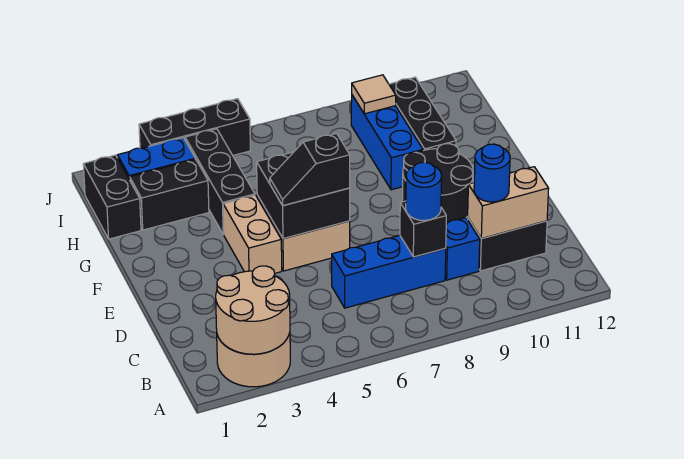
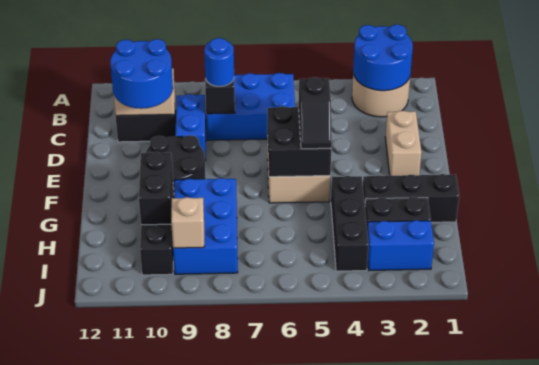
tan 2x2 round brick [216,266,290,354] -> blue 2x2 round brick [353,24,413,91]
blue 1x3 brick [332,236,446,308] -> blue 2x3 brick [206,73,295,140]
blue 1x1 brick [445,218,480,280] -> blue 1x2 brick [176,94,206,161]
blue 1x1 round brick [474,144,510,202] -> blue 2x2 round brick [110,39,173,109]
tan 1x2 brick [223,195,282,273] -> tan 1x2 brick moved to [385,111,421,176]
black 1x2 slope [270,133,350,206] -> black 1x2 slope turned to [299,77,332,149]
blue 1x3 brick [351,95,423,190] -> blue 2x3 brick [173,178,238,274]
black 1x2 brick [83,155,141,239] -> black 1x2 brick moved to [139,152,173,225]
tan 1x1 tile [352,75,396,114] -> tan 1x1 brick [171,197,204,248]
black 1x3 brick [139,99,250,155] -> black 1x3 brick moved to [363,174,459,222]

